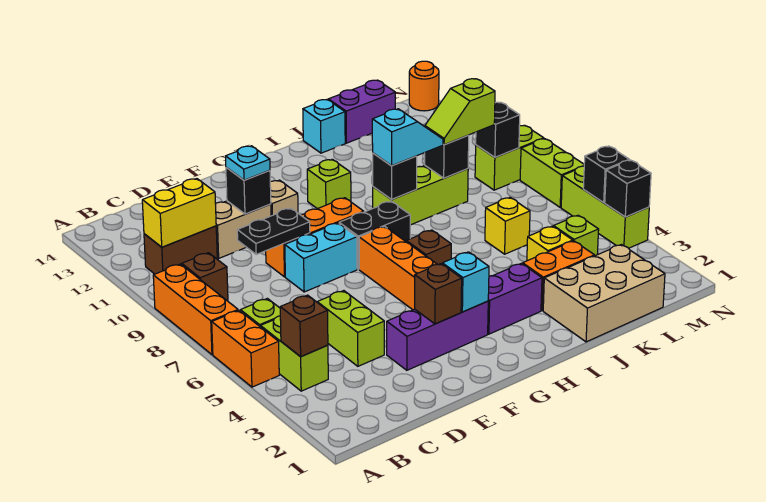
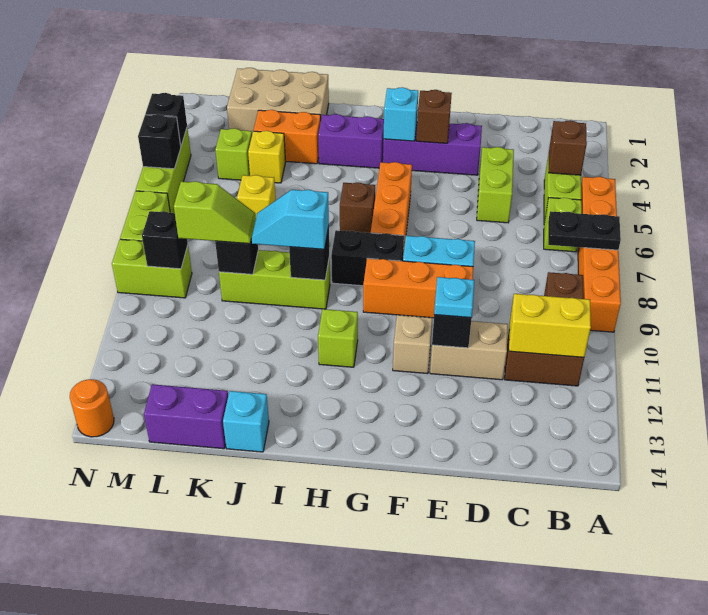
black 1x2 plate [237,208,310,254] -> black 1x2 plate moved to [548,211,621,250]

